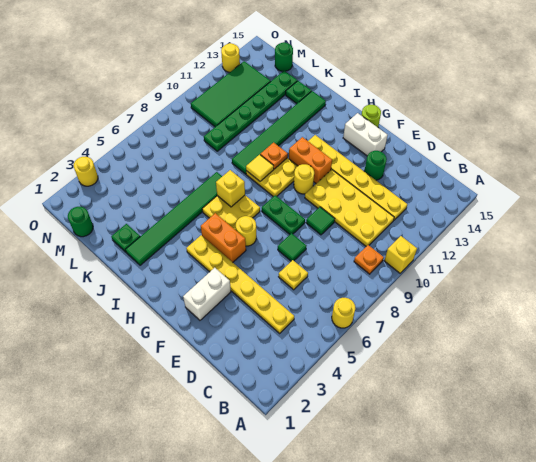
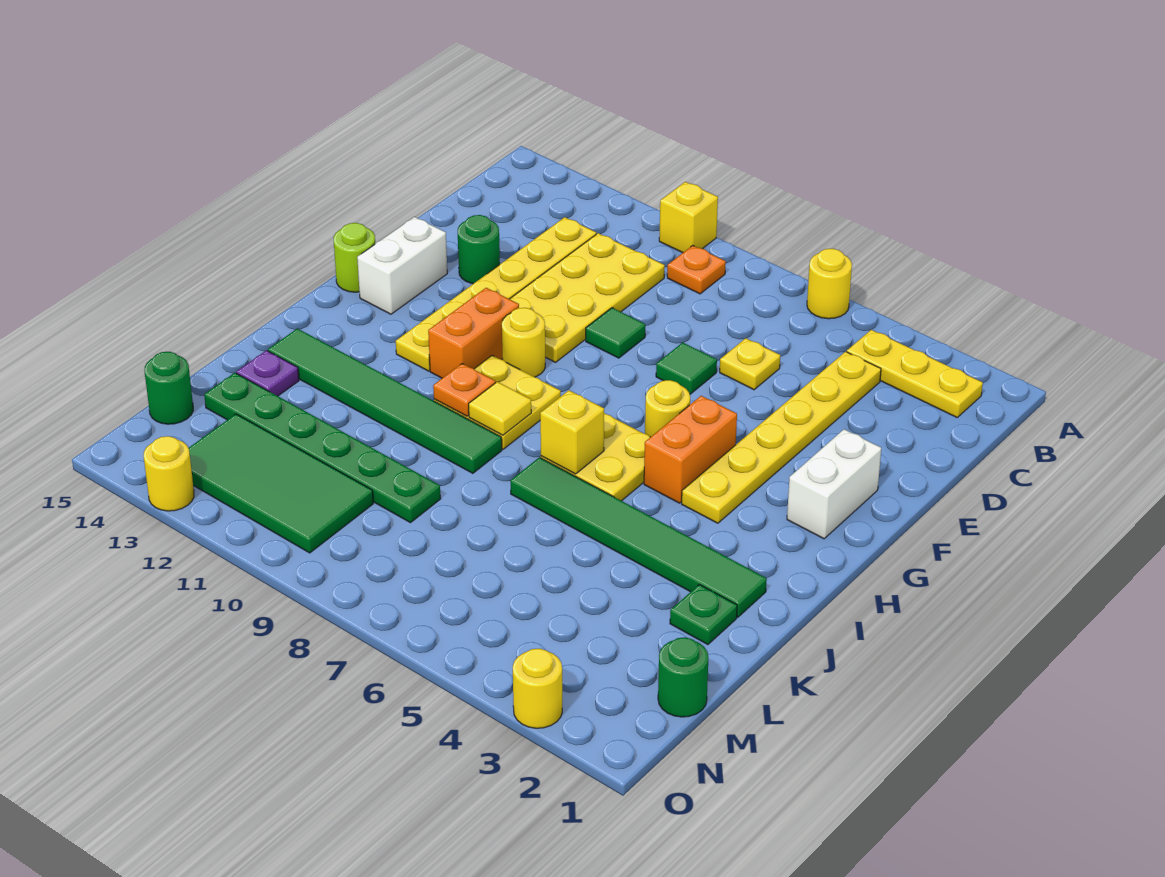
none -> yellow 1x3 plate [847,330,983,417]
white 1x2 brick [183,268,231,320] -> white 1x2 brick turned to [787,429,881,539]
green 1x2 plate [262,195,305,234] -> none
green 1x1 plate [286,81,311,104] -> purple 1x1 plate [236,350,299,396]

